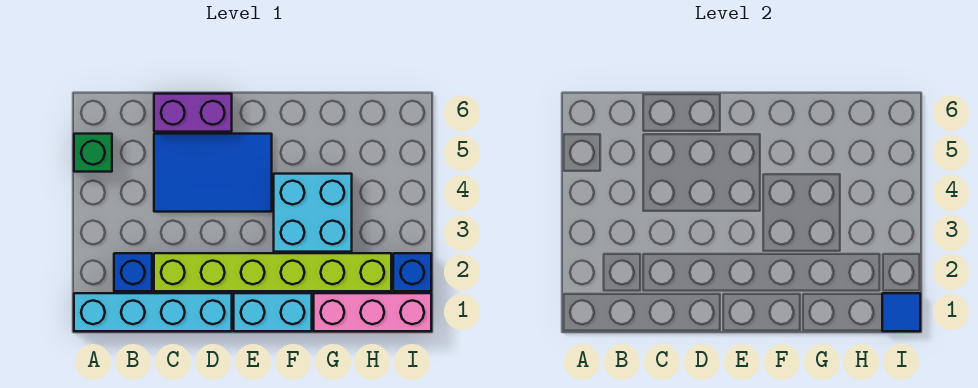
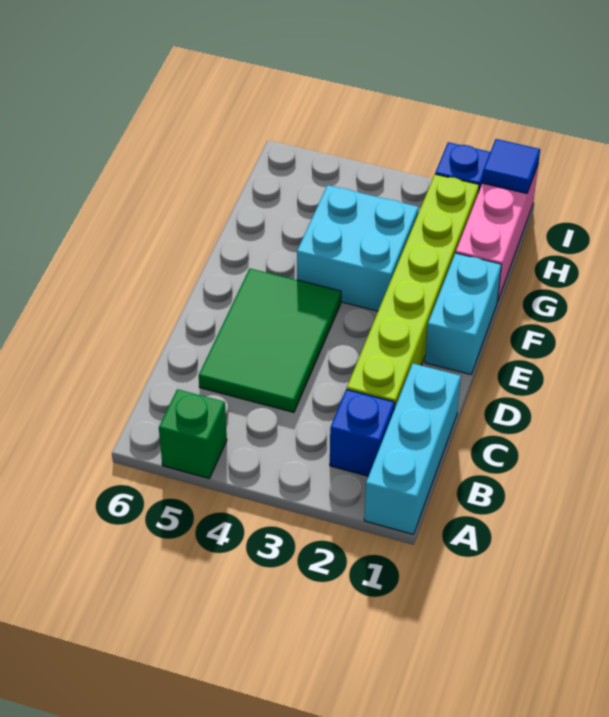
cyan 1x4 brick [74,293,232,331] -> cyan 1x3 brick [364,364,461,534]
blue 2x3 tile [154,134,272,212] -> green 2x3 tile [199,269,341,412]
purple 1x2 brick [154,94,232,132] -> none

